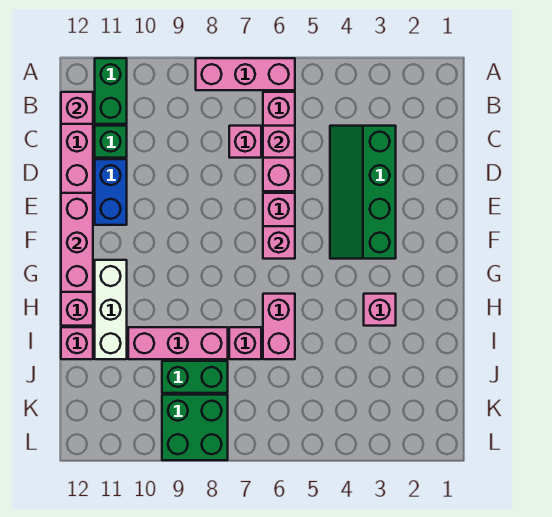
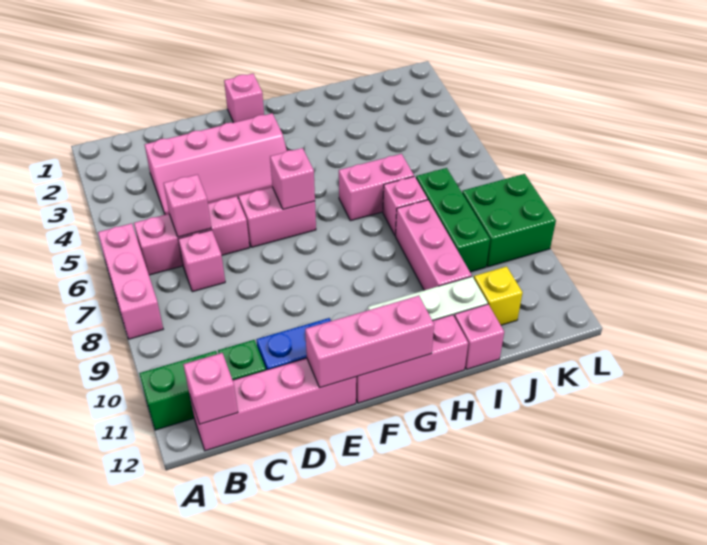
green 2x4 slope [330,126,396,259] -> pink 2x4 slope [145,113,287,215]
pink 1x1 brick [364,294,396,326] -> pink 1x1 brick moved to [224,74,264,123]
green 1x2 brick [162,361,228,393] -> green 1x3 brick [416,168,490,272]
none -> yellow 1x1 brick [474,266,523,325]

